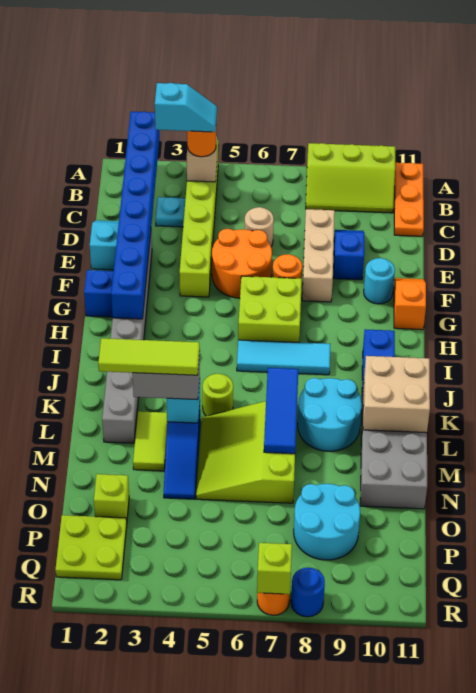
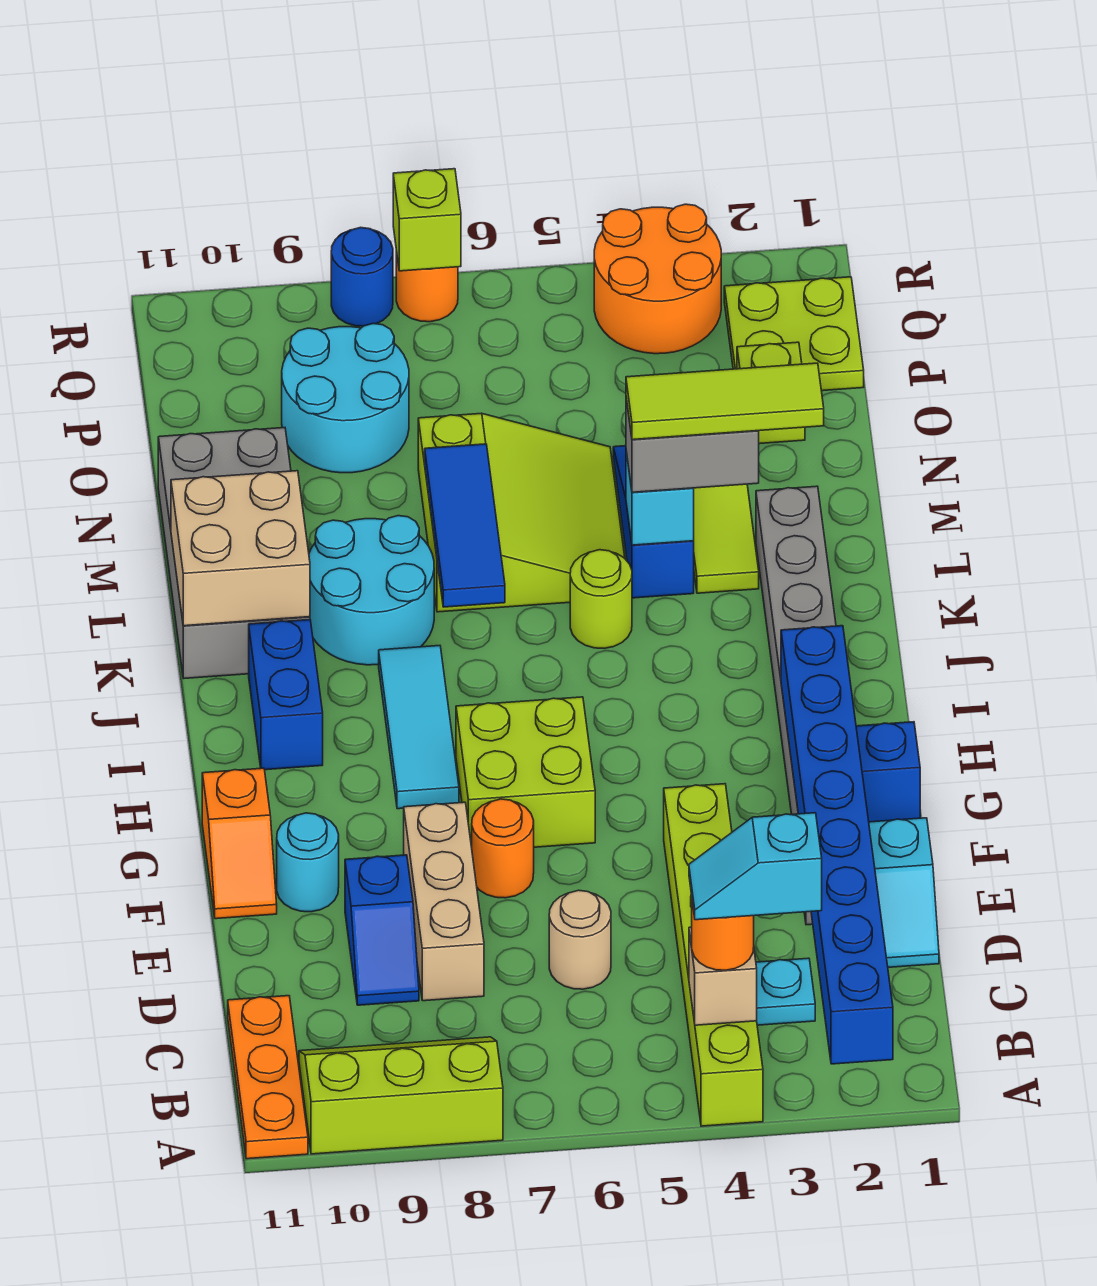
orange 2x2 round brick [212,229,272,298] -> orange 2x2 round brick moved to [594,204,721,354]
cyan 1x3 tile [237,340,330,375] -> cyan 1x3 tile turned to [379,646,459,809]

